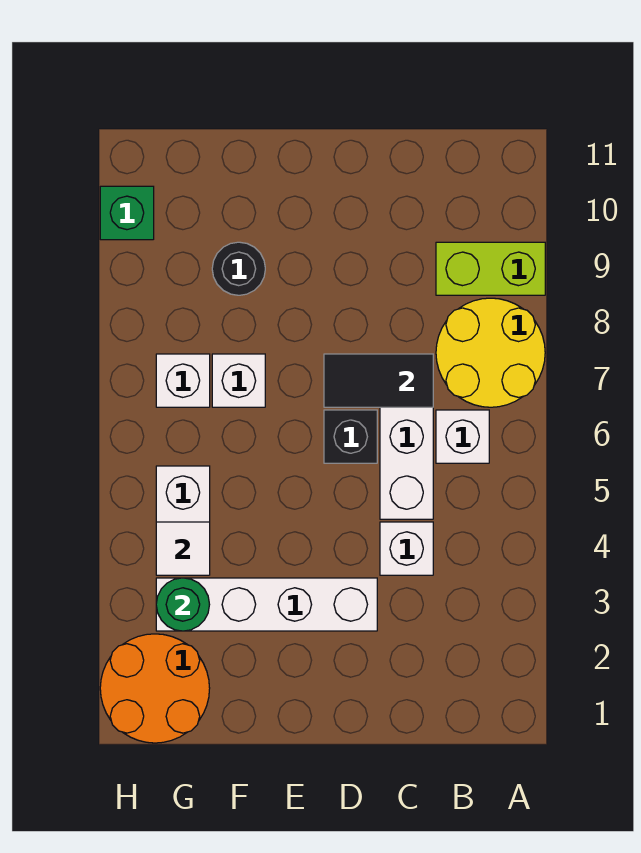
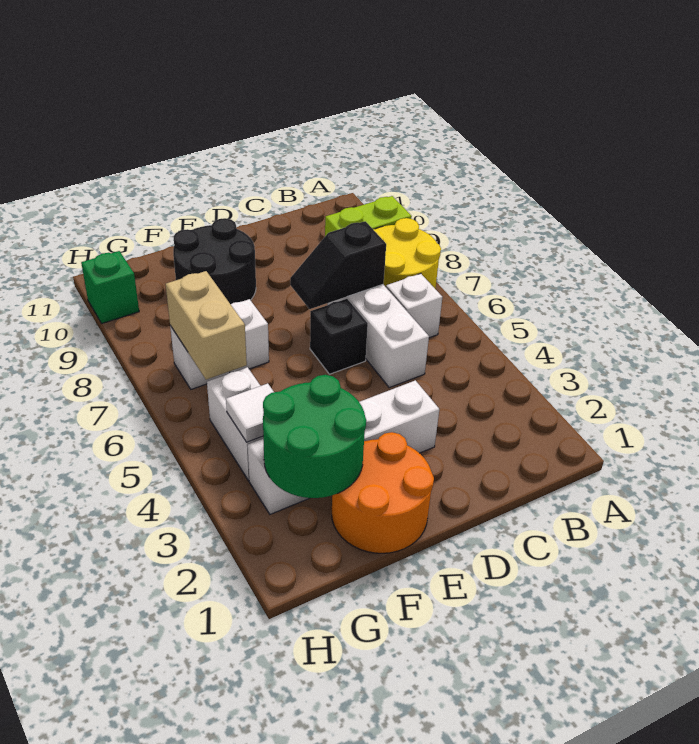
white 1x1 brick [380,522,433,575] -> none
black 1x2 tile [324,354,433,407] -> black 1x2 slope [290,221,386,309]
black 1x1 round brick [212,242,265,295] -> black 2x2 round brick [173,218,256,304]
orange 2x2 round brick [100,634,210,743] -> orange 2x2 round brick moved to [332,432,434,553]
green 1x1 round brick [156,578,210,631] -> green 2x2 round brick [263,375,366,498]
none -> tan 1x2 brick [166,271,247,380]

